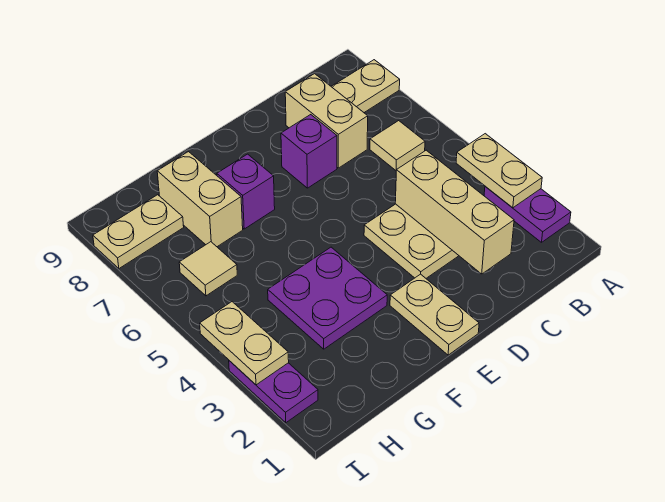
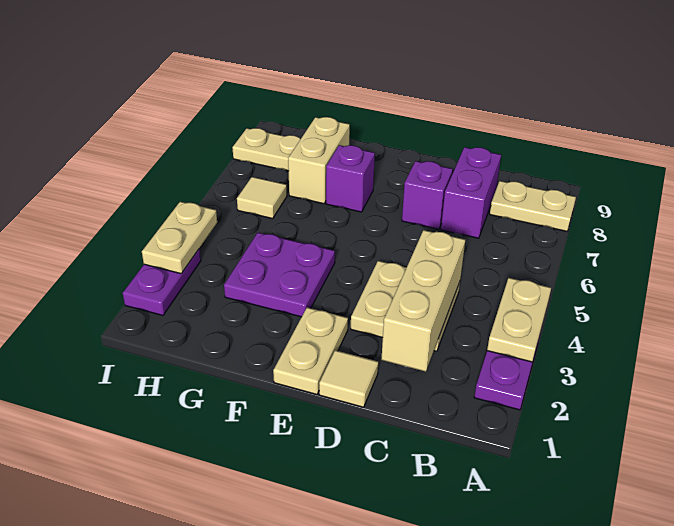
tan 1x1 tile [370,121,425,171] -> tan 1x1 tile moved to [319,350,378,407]
tan 1x2 brick [285,74,368,168] -> purple 1x2 brick [441,147,501,238]

